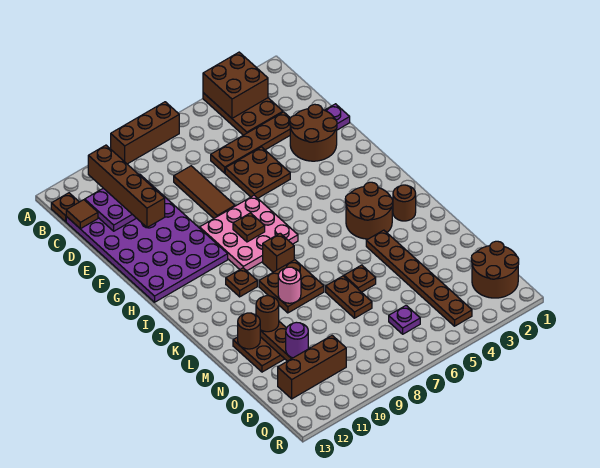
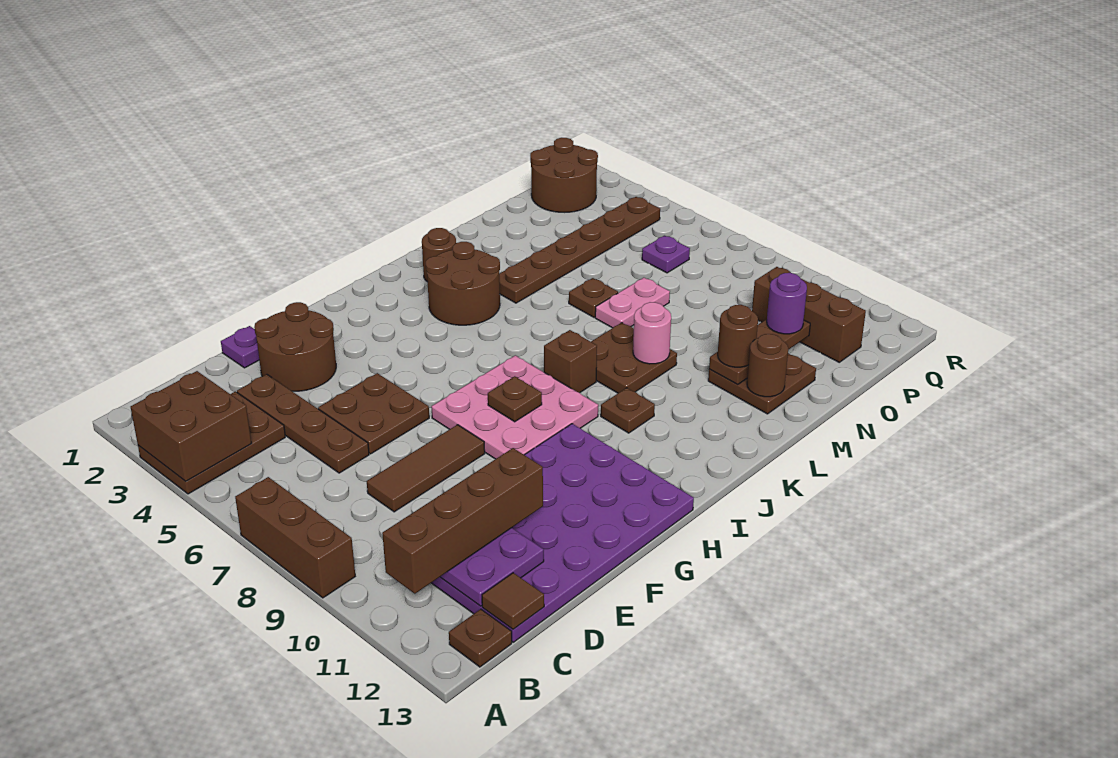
brown 1x2 plate [326,276,372,318] -> pink 1x2 plate [595,278,670,328]

